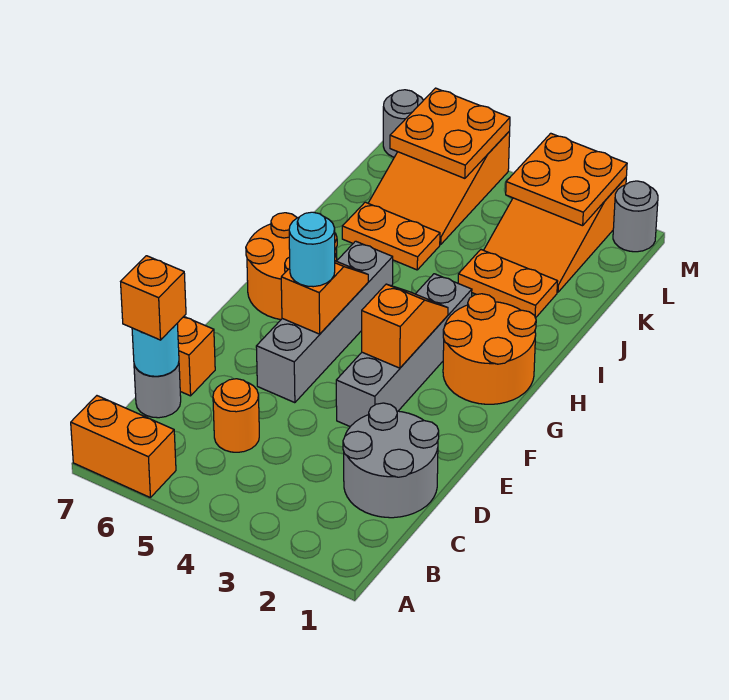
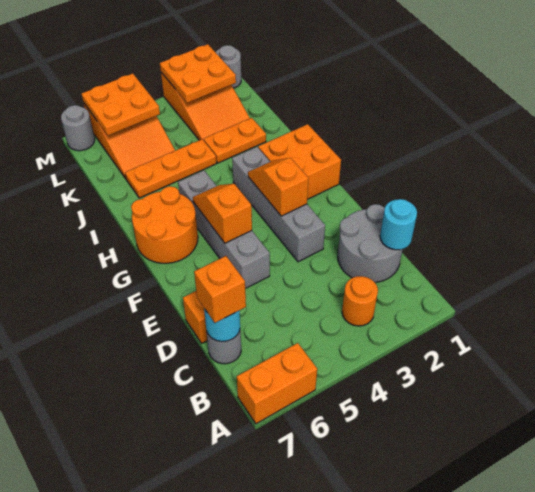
orange 1x1 round brick [213,379,259,452] -> orange 1x1 round brick moved to [342,276,378,326]
cyan 1x1 round brick [289,212,335,287] -> cyan 1x1 round brick moved to [380,199,417,250]
orange 2x2 round brick [443,294,536,404] -> orange 2x2 brick [258,124,341,199]
orange 1x2 plate [342,202,440,270] -> orange 1x3 plate [125,139,217,198]

